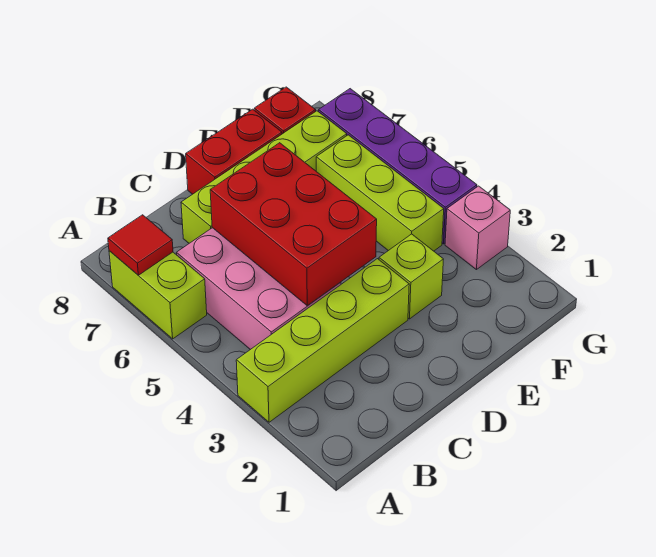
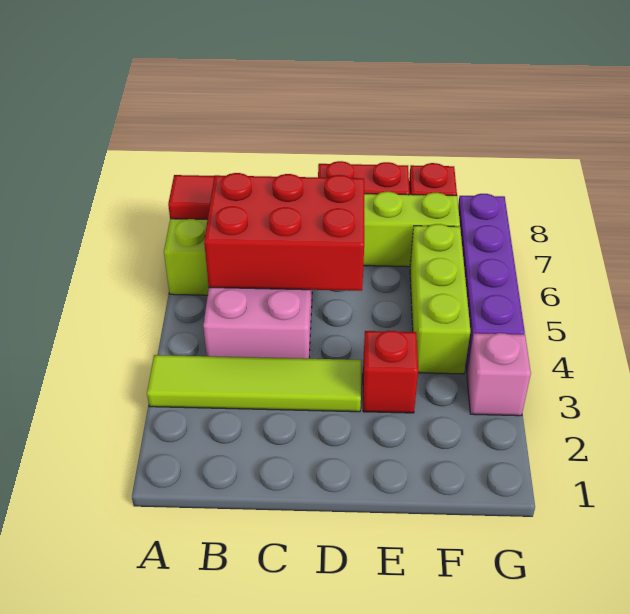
lime 1x4 brick [236,259,409,422] -> lime 1x4 tile [147,355,361,412]
red 2x3 brick [210,143,377,306] -> red 2x3 brick turned to [204,173,364,291]
lime 1x1 brick [379,234,444,319] -> red 1x1 brick [363,331,418,413]

